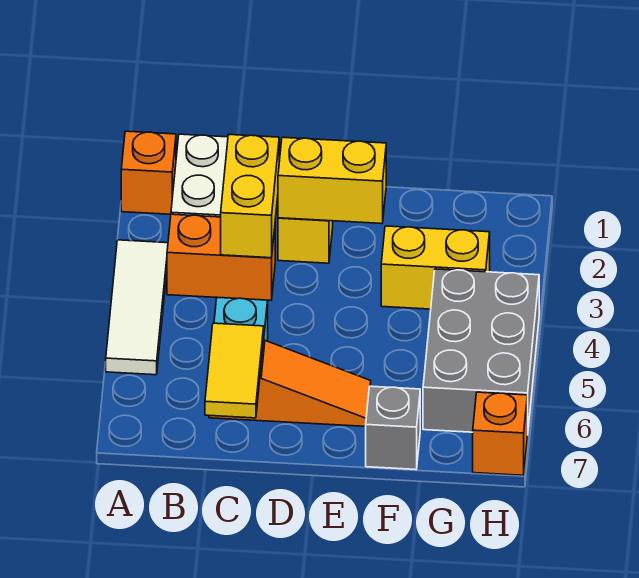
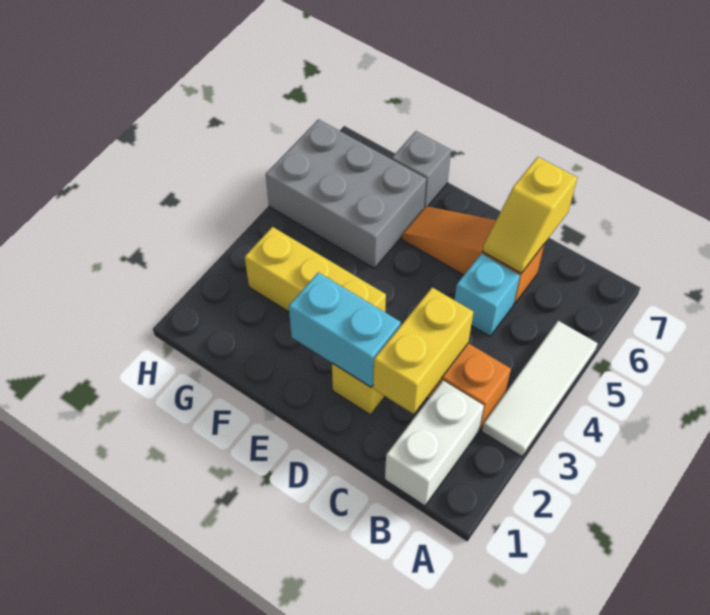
orange 1x1 brick [121,131,176,214] -> none
yellow 1x2 tile [205,323,264,418] -> yellow 1x2 slope [483,157,577,273]
yellow 1x2 brick [278,137,386,224] -> cyan 1x2 brick [289,272,401,387]
yellow 1x2 brick [381,226,490,309] -> yellow 1x3 brick [245,227,386,312]
grey 2x3 brick [423,269,539,435] -> grey 2x3 brick turned to [266,119,426,269]
orange 1x1 brick [473,392,527,475] -> none

